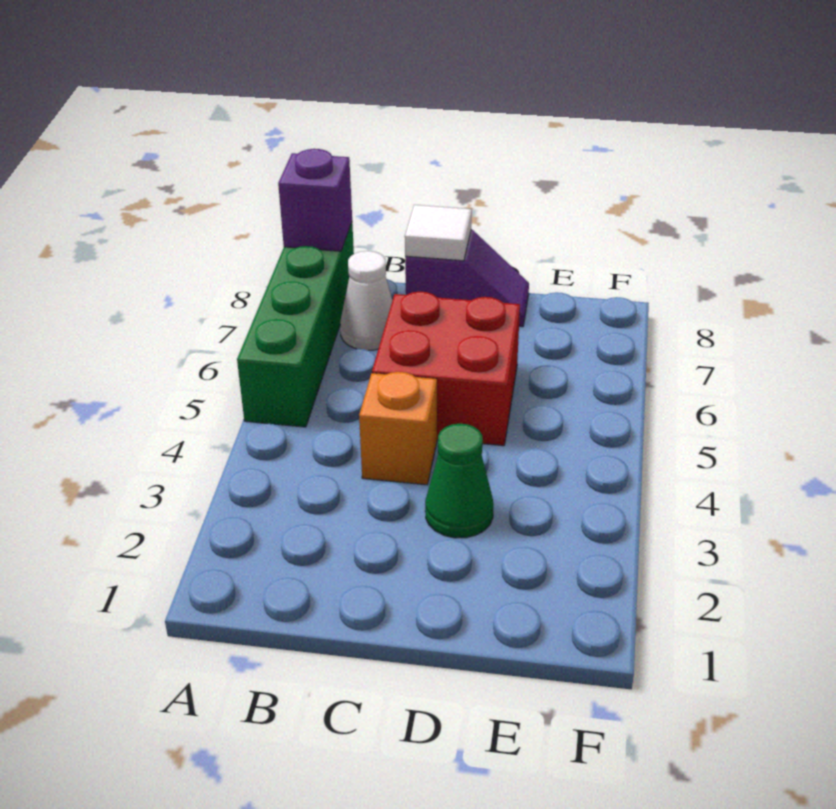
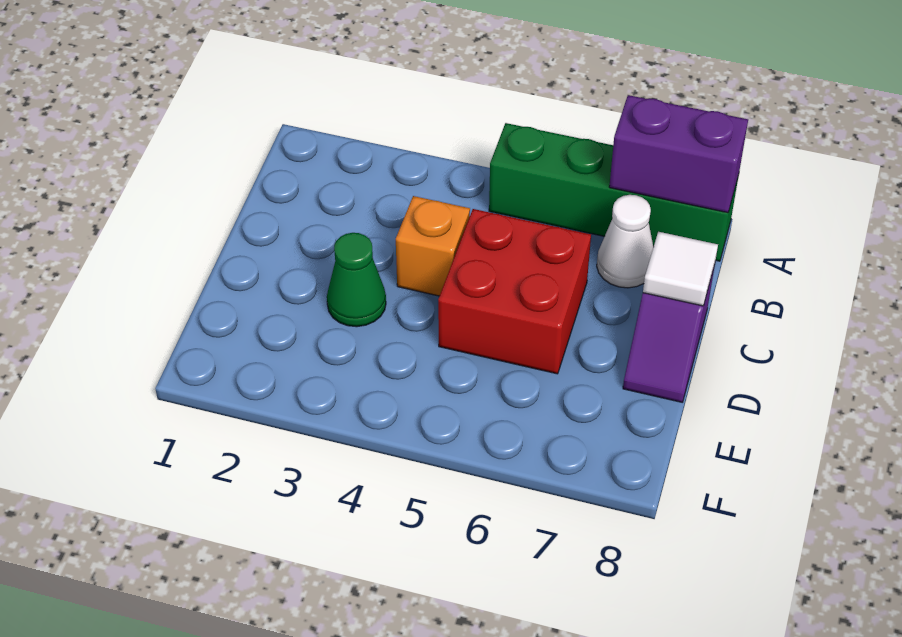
purple 1x1 brick [278,149,352,251] -> purple 1x2 brick [609,95,748,213]

